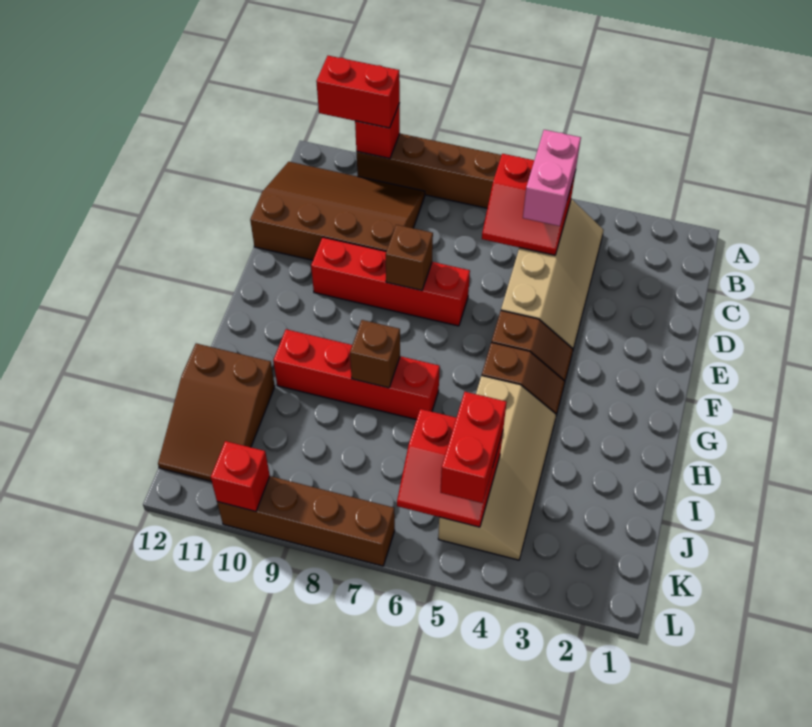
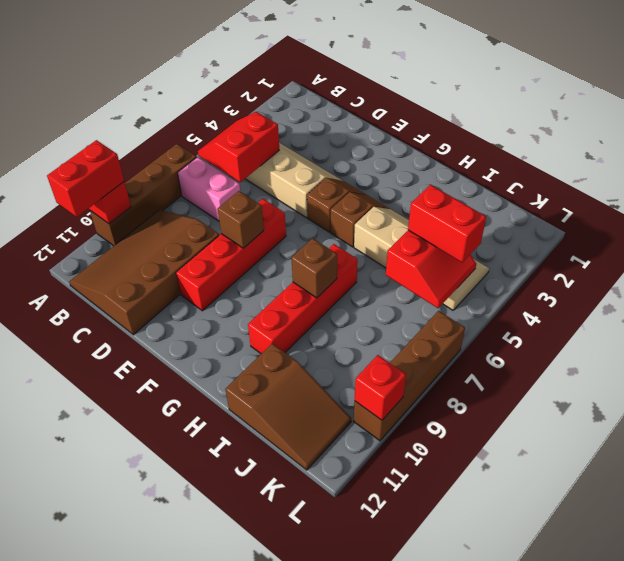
red 2x2 slope [482,154,575,255] -> red 2x2 slope turned to [198,112,279,182]
pink 1x2 brick [523,130,581,226] -> pink 1x2 brick moved to [178,157,240,221]

